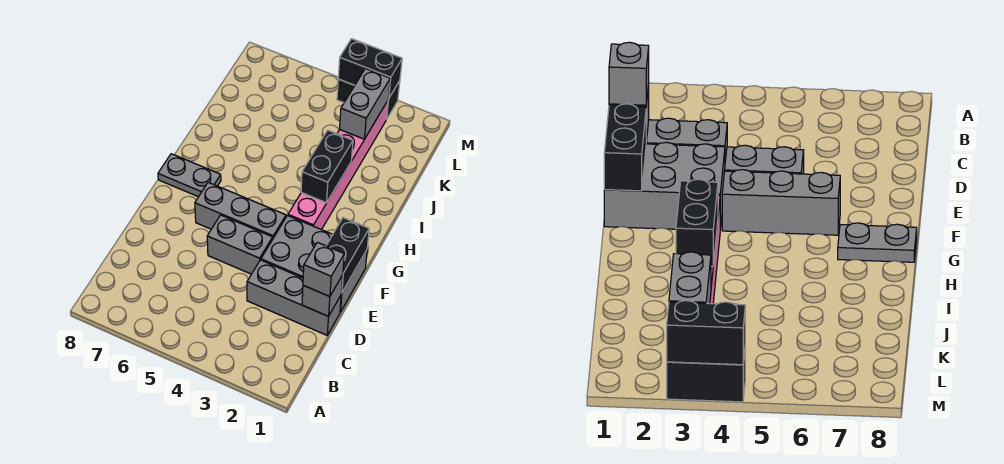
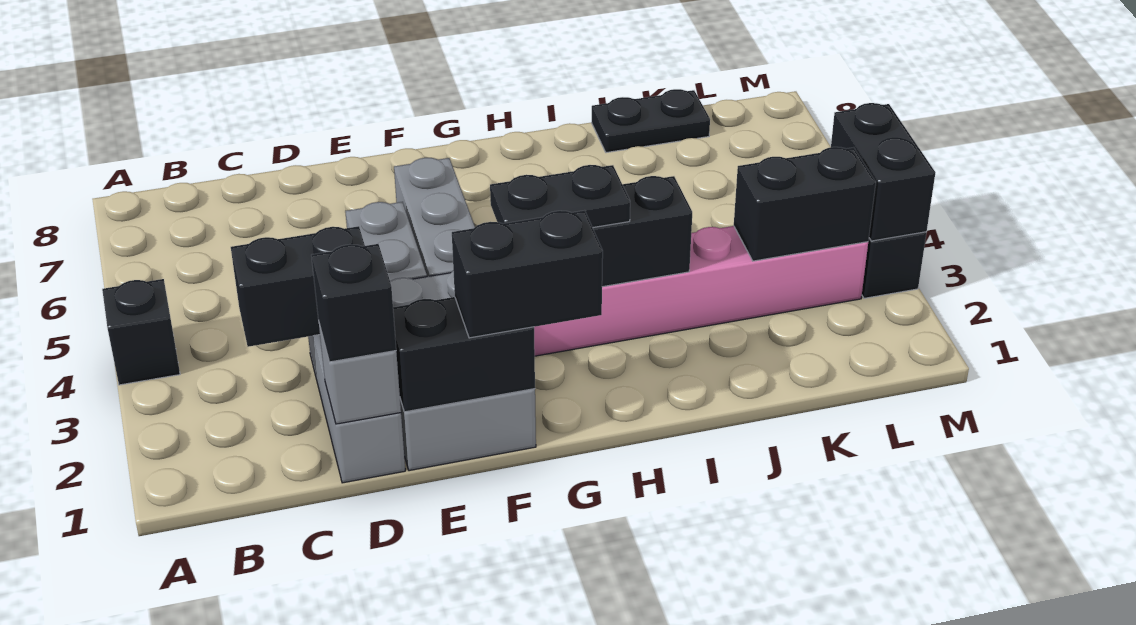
none -> black 1x1 brick [102,279,180,385]
none -> black 1x2 brick [231,226,365,347]
grey 1x1 brick [303,242,344,297] -> black 1x1 brick [311,244,396,362]
none -> black 1x2 brick [452,210,603,338]
none -> black 1x2 plate [490,165,630,228]
grey 1x2 plate [158,154,221,197] -> none
none -> black 1x2 plate [592,89,710,153]
grey 1x2 brick [340,69,390,139] -> black 1x2 brick [734,147,876,261]

